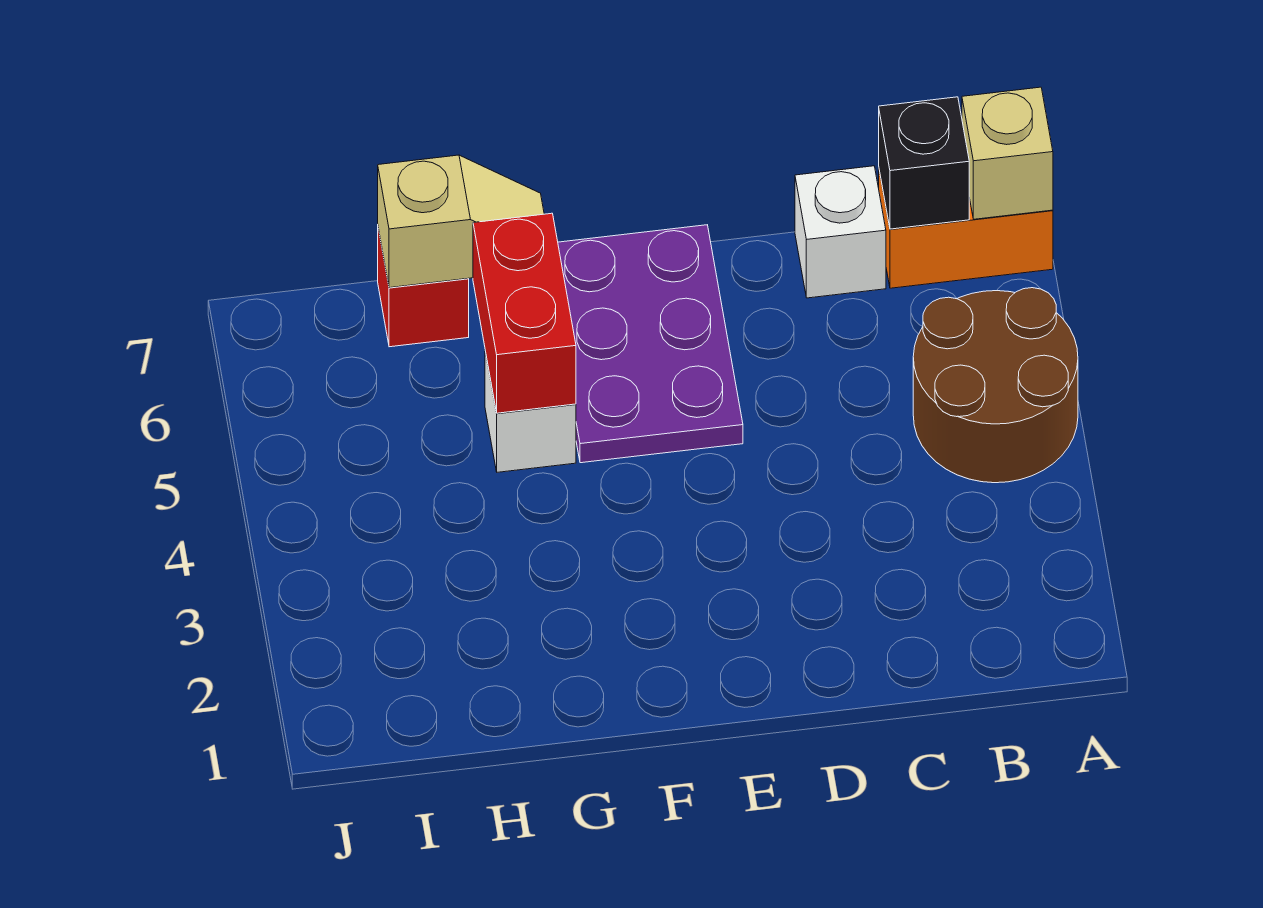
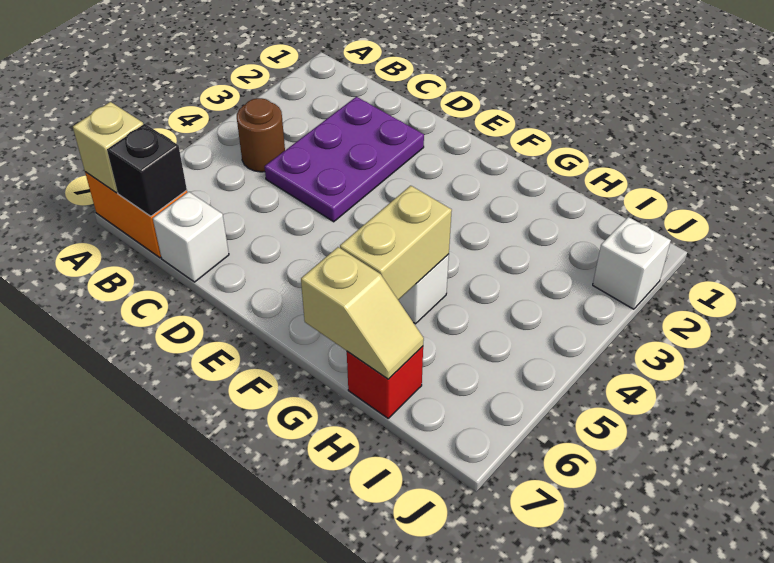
brown 2x2 round brick [913,288,1078,483] -> brown 1x1 round brick [237,98,285,172]
purple 2x3 plate [558,225,743,463] -> purple 2x3 plate moved to [265,97,424,222]
red 1x2 brick [473,213,576,413] -> tan 1x2 brick [340,186,452,300]
tan 1x2 slope [378,155,544,288] -> tan 1x2 slope turned to [301,247,424,379]
none -> white 1x1 brick [593,217,671,309]

